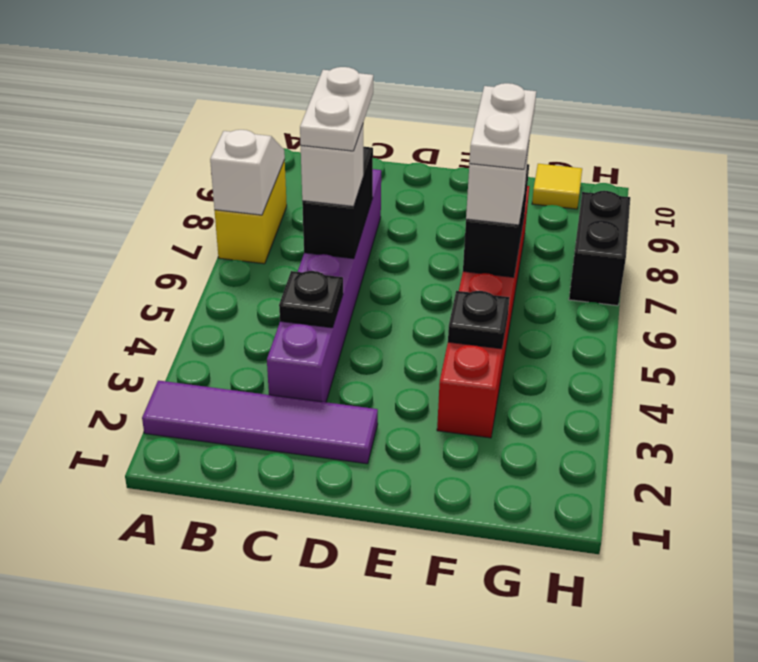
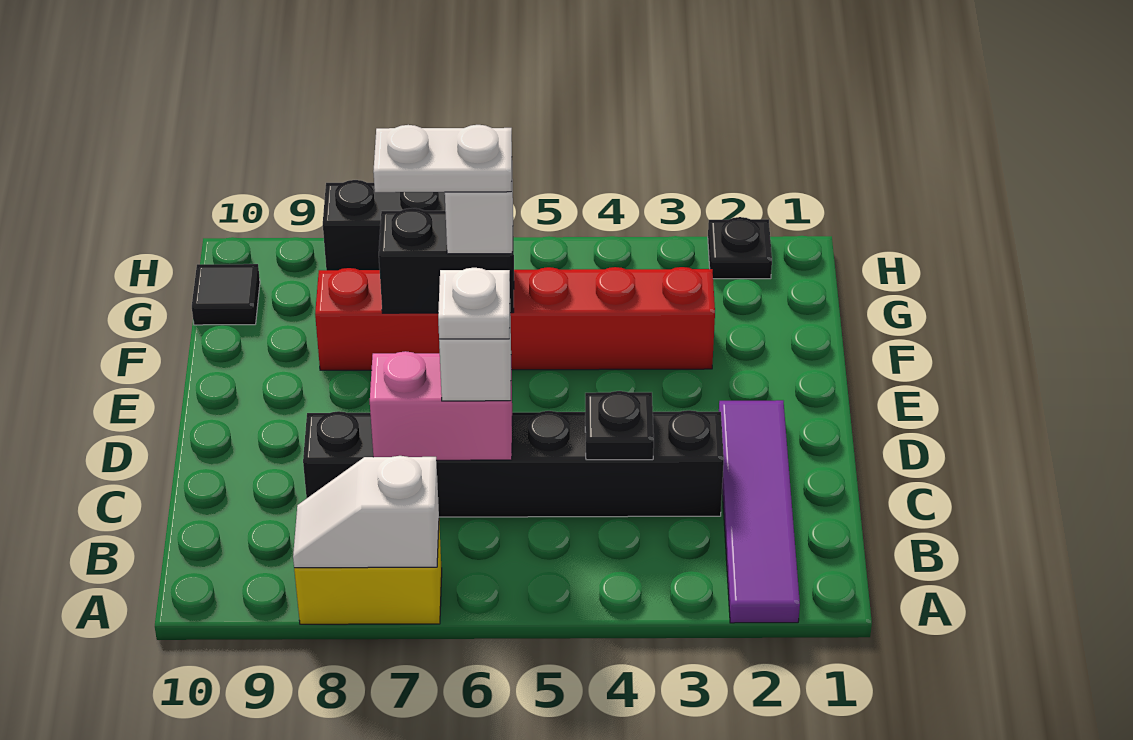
purple 1x6 brick [267,169,381,402] -> black 1x6 brick [303,410,724,517]
black 1x2 brick [302,147,373,259] -> pink 1x2 brick [370,351,512,460]
white 1x2 plate [300,67,373,151] -> white 1x1 plate [438,268,510,339]
black 1x1 plate [448,291,509,349] -> black 1x1 plate moved to [708,217,772,279]
yellow 1x1 tile [532,164,582,209] -> black 1x1 tile [192,264,260,325]

